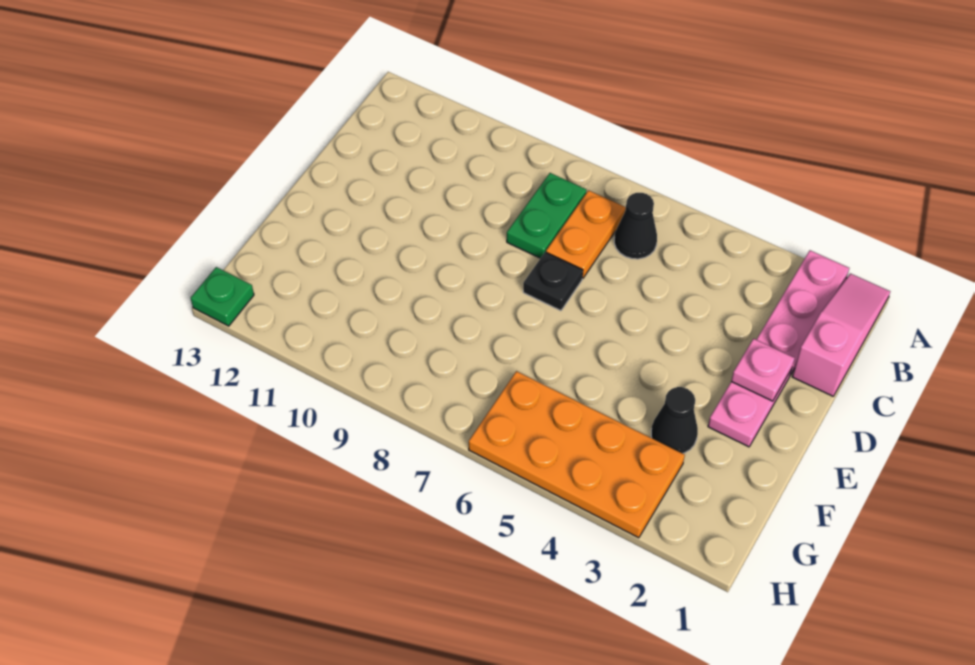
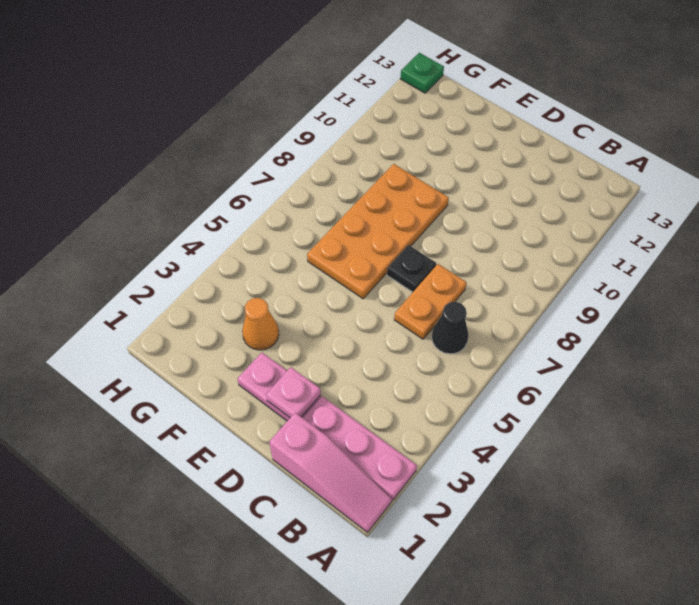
orange 1x2 plate [546,190,626,278] -> orange 1x2 plate turned to [394,264,467,339]
green 1x2 plate [507,173,587,258] -> none
black 1x1 cone [651,387,698,453] -> orange 1x1 cone [242,298,279,350]
orange 2x4 plate [469,371,685,538] -> orange 2x4 plate moved to [307,164,449,299]

